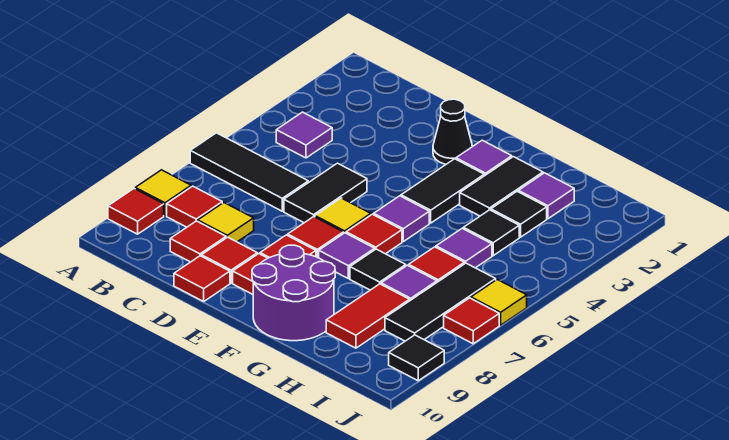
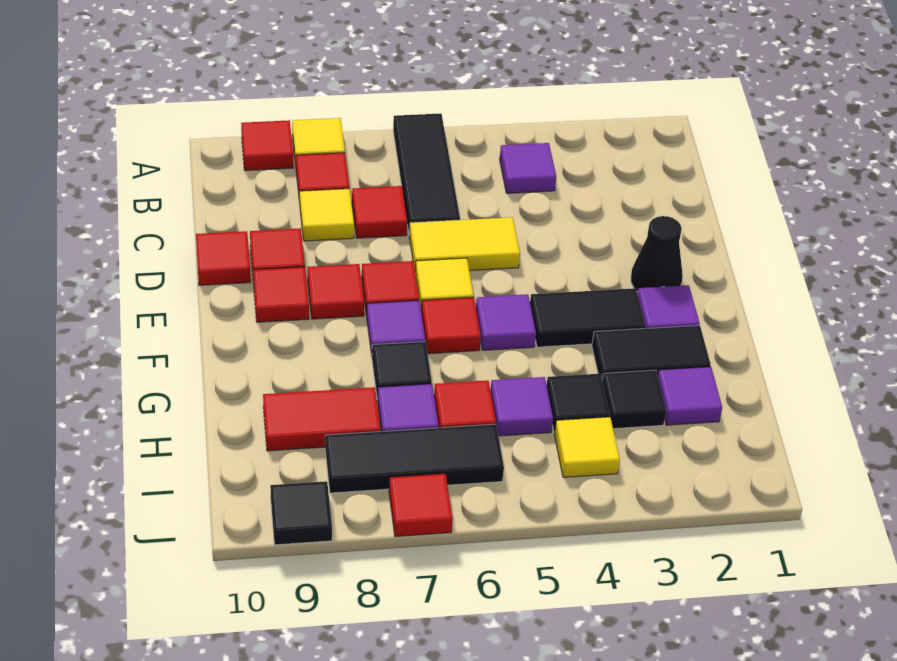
red 1x1 tile [170,221,226,262] -> red 1x1 tile moved to [352,186,407,238]
black 1x2 tile [284,163,367,223] -> yellow 1x2 tile [409,217,520,271]
purple 2x2 round brick [252,245,335,341] -> none
yellow 1x1 tile [471,280,527,325] -> yellow 1x1 tile moved to [554,417,620,477]

